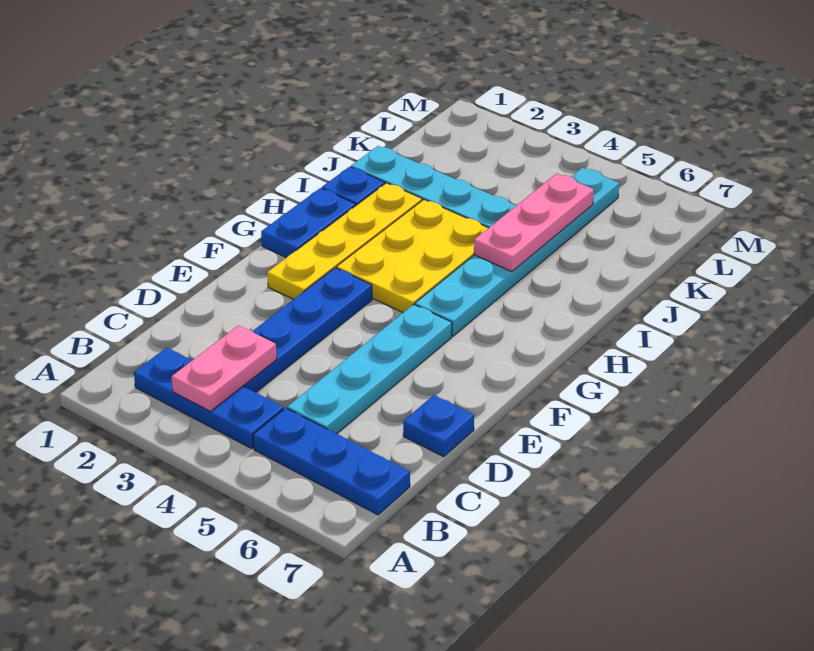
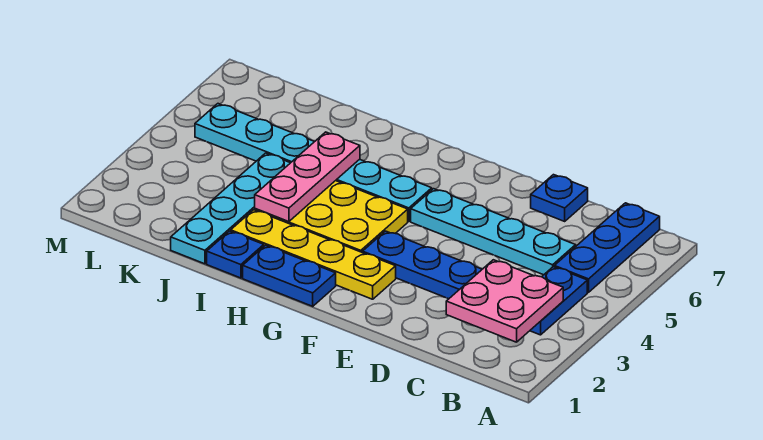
blue 1x3 plate [134,348,284,449] -> blue 1x2 plate [530,267,587,335]
pink 1x2 plate [172,325,277,411] -> pink 2x2 plate [446,260,563,342]
pink 1x3 plate [474,174,594,272] -> pink 1x3 plate turned to [255,132,360,222]

